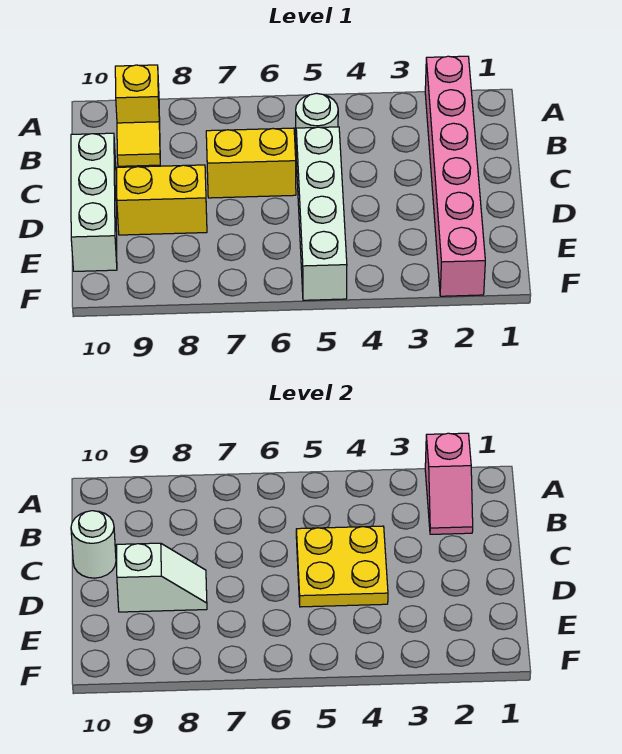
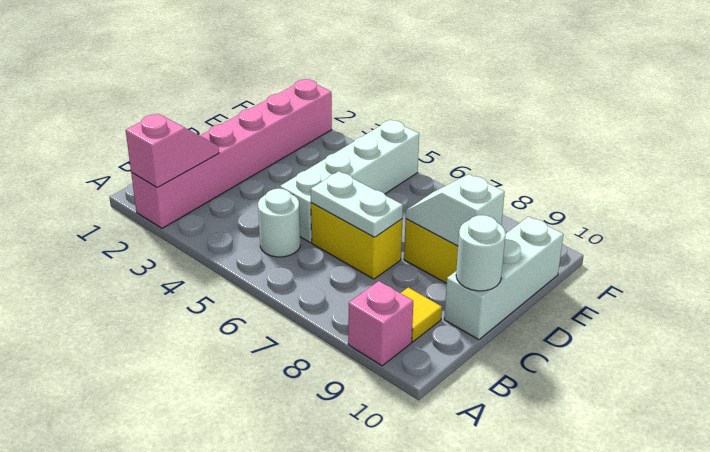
yellow 1x1 brick [115,65,160,124] -> pink 1x1 brick [348,281,413,366]
yellow 2x2 plate [296,526,388,607] -> none
none -> white 1x2 plate [311,171,403,237]

